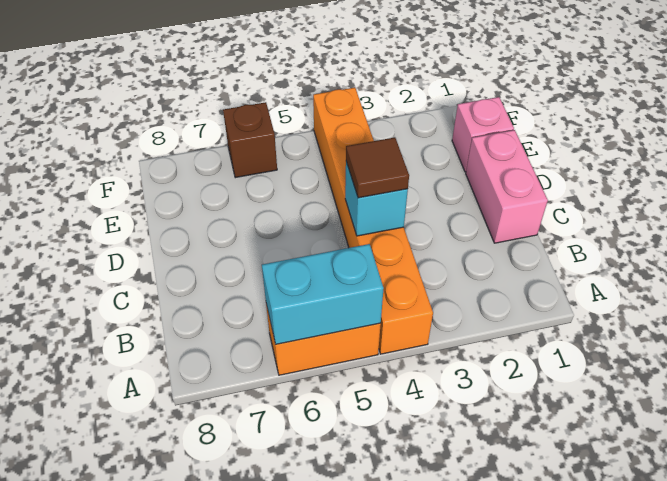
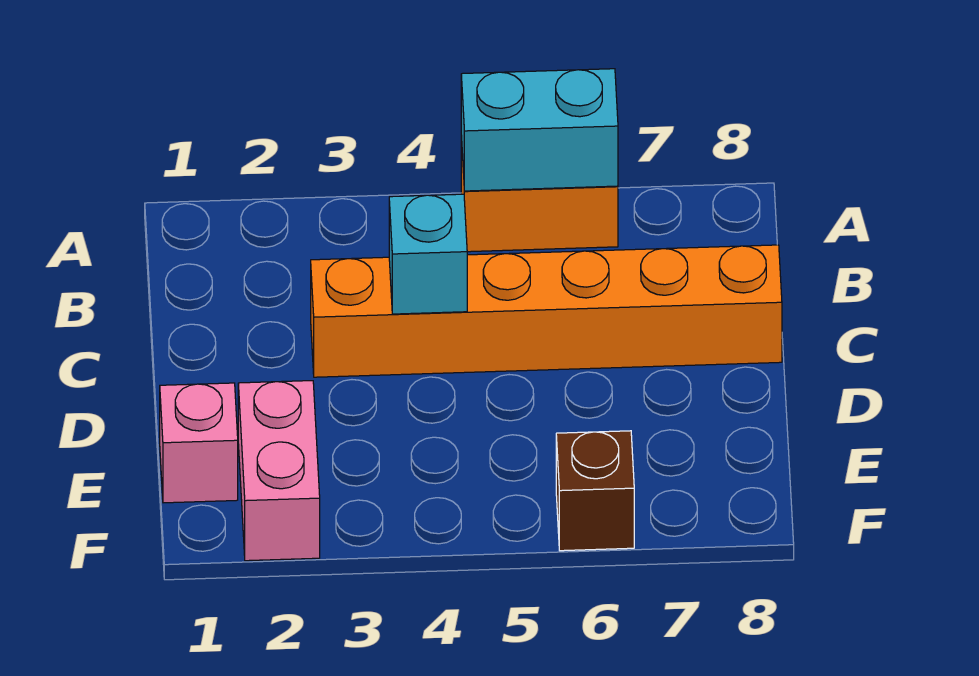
orange 1x6 brick [313,87,433,354] -> orange 1x6 brick turned to [311,245,782,377]
pink 1x2 brick [466,130,548,243] -> pink 1x2 brick moved to [238,381,320,561]
brown 1x1 tile [346,137,409,198] -> none

